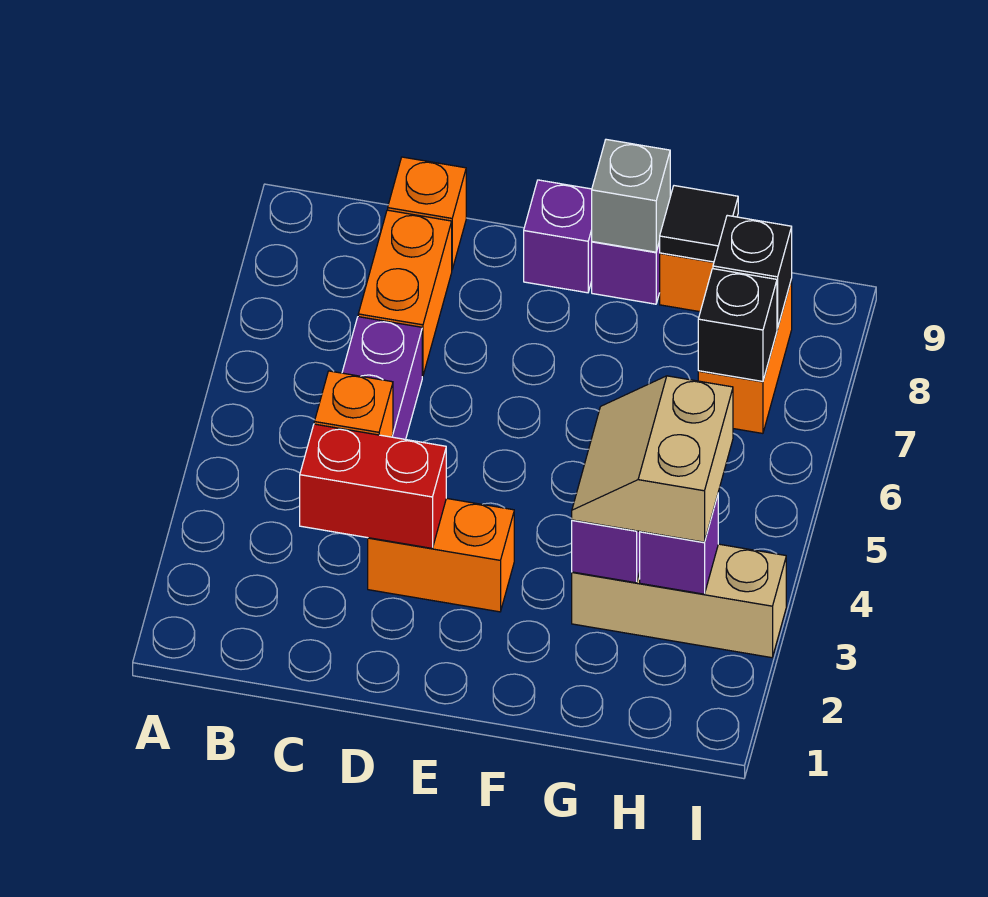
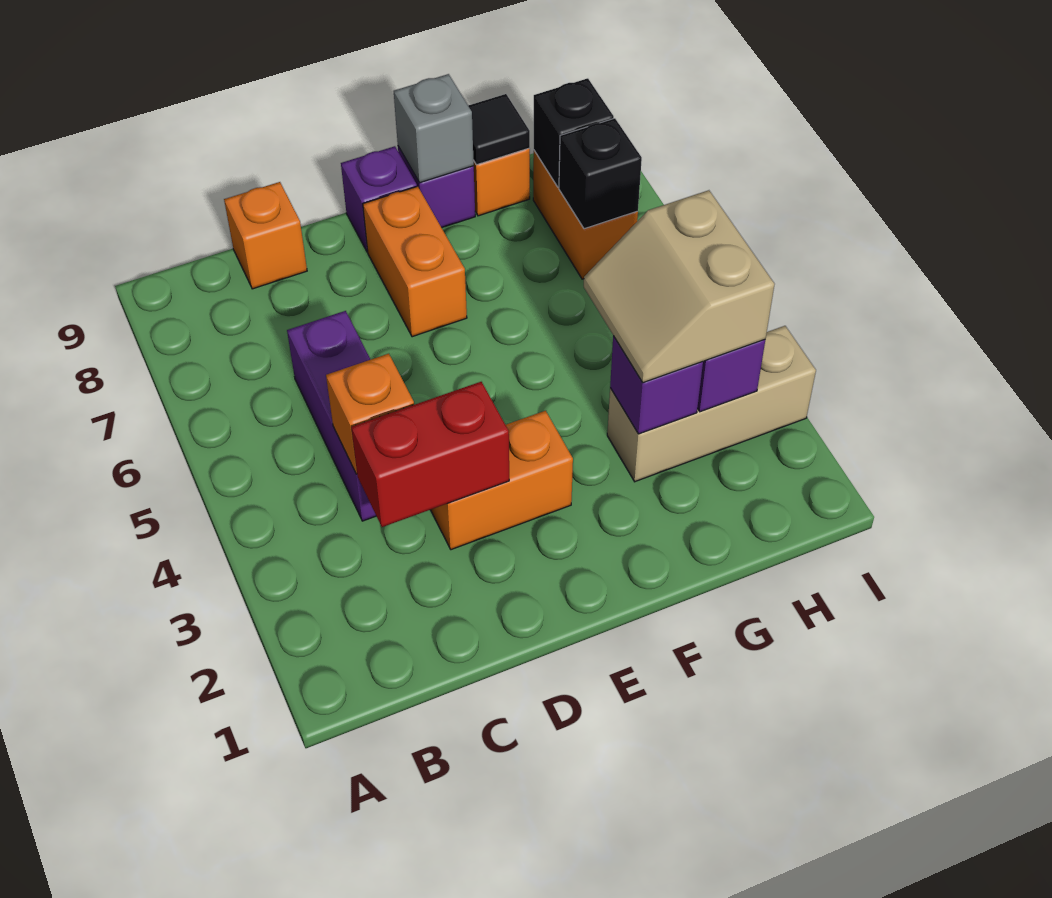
orange 1x2 brick [358,210,452,376] -> orange 1x2 brick moved to [363,186,467,337]

